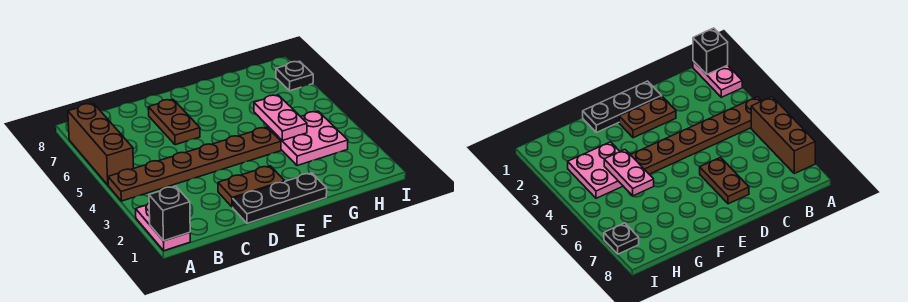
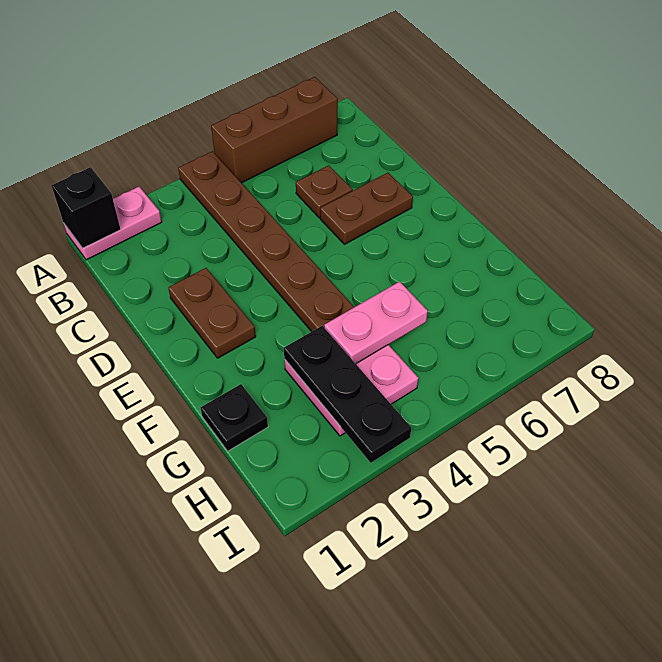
none -> brown 1x1 plate [296,165,353,218]
black 1x3 plate [233,173,327,223] -> black 1x3 plate moved to [284,326,411,463]
black 1x1 plate [276,61,313,91] -> black 1x1 plate moved to [201,384,268,451]

